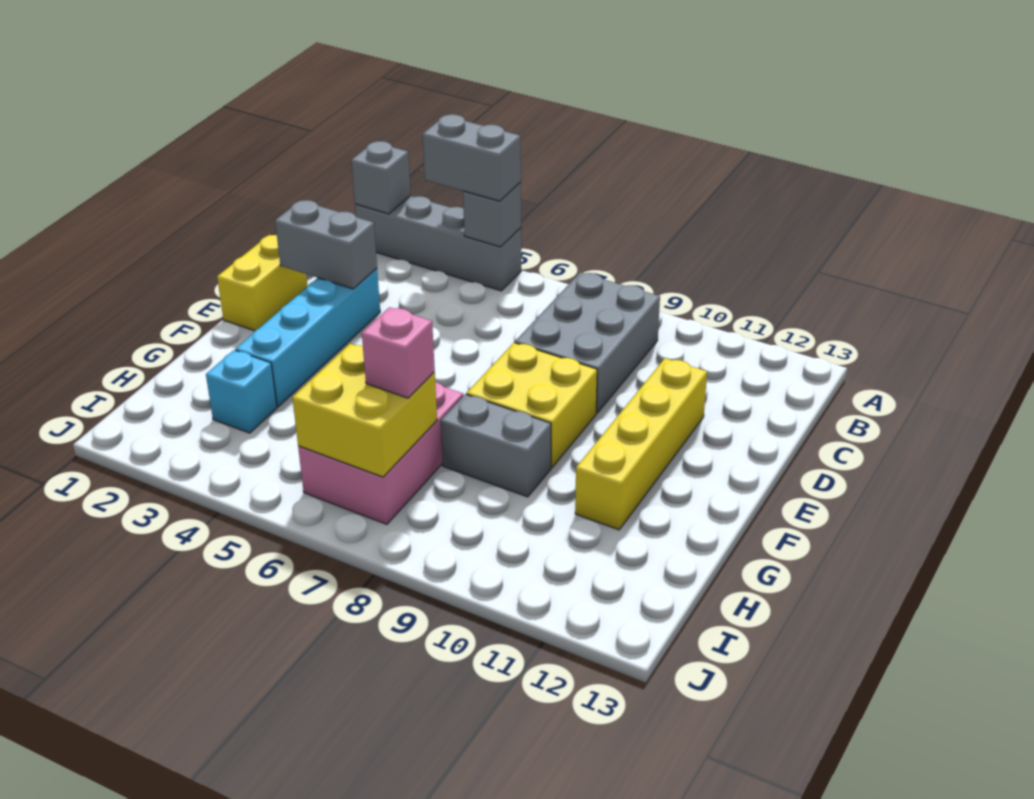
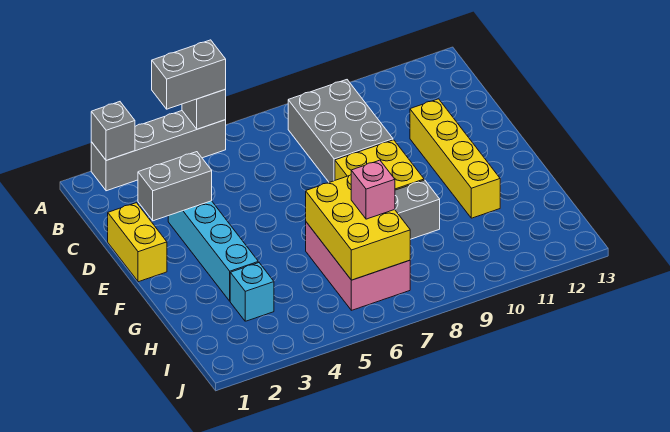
yellow 2x2 brick [292,344,437,477] -> yellow 2x3 brick [306,175,410,280]

